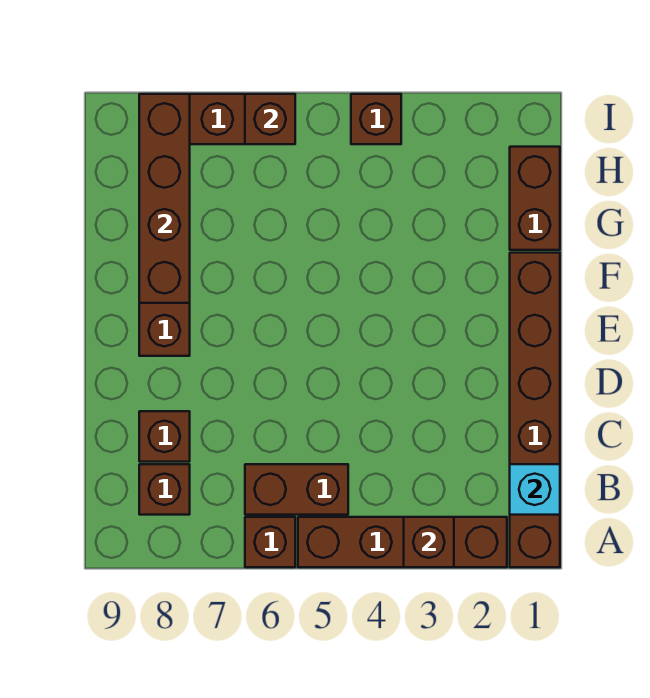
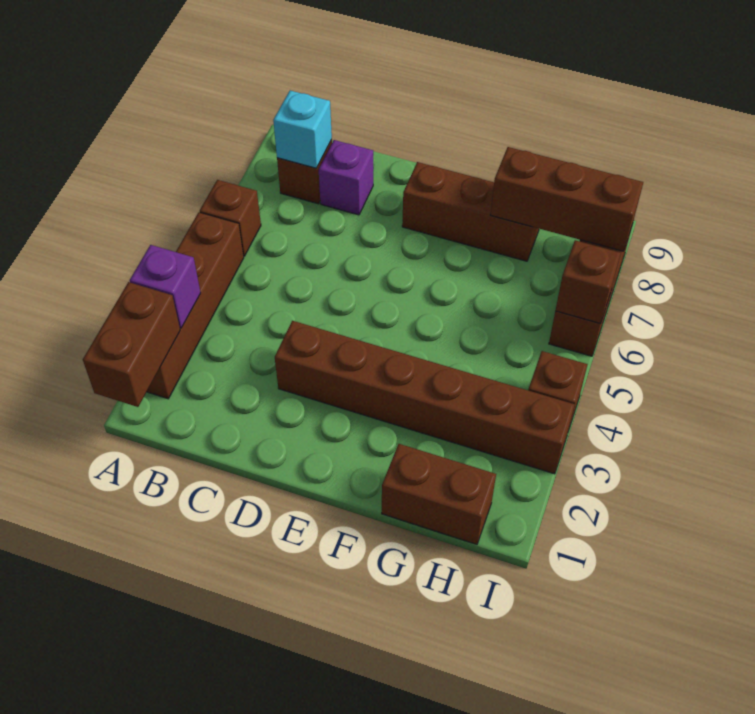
brown 1x6 brick [510,253,560,567] -> brown 1x6 brick moved to [275,321,575,474]
brown 1x1 brick [404,517,454,567] -> purple 1x1 brick [130,245,201,328]
cyan 1x1 brick [510,464,560,515] -> cyan 1x1 brick moved to [273,91,332,168]
brown 1x2 brick [245,464,348,515] -> brown 1x2 brick moved to [83,282,180,407]
brown 1x1 brick [139,411,190,462] -> purple 1x1 brick [319,140,373,215]
brown 1x4 brick [139,94,190,303] -> brown 1x3 brick [491,147,643,251]

